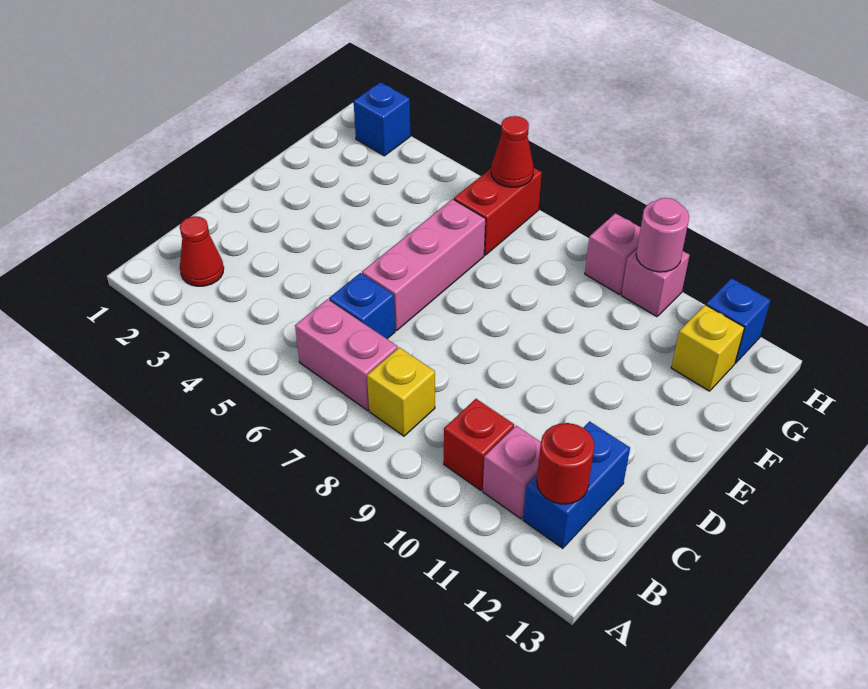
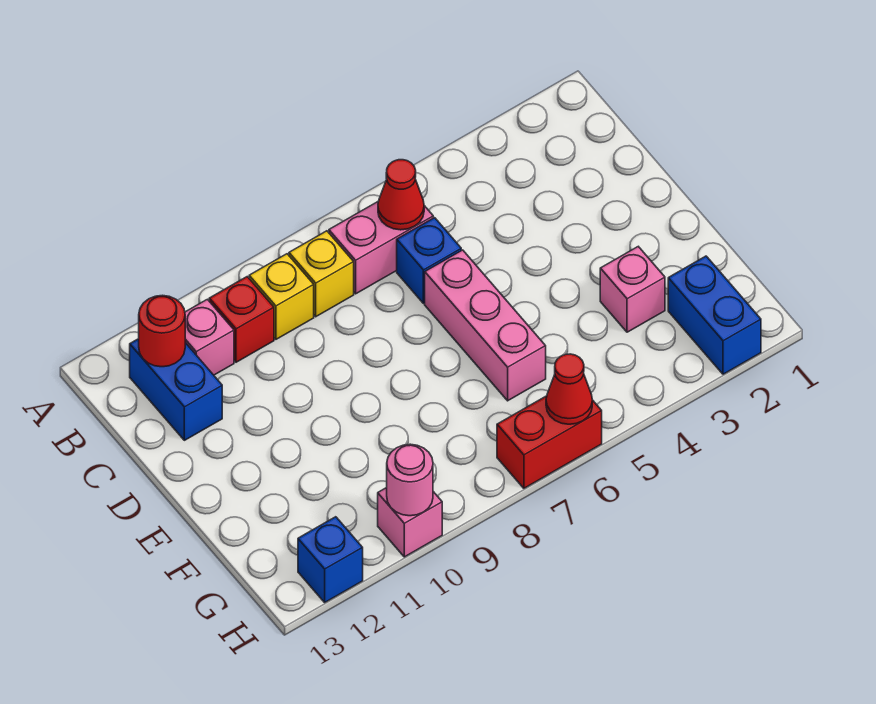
red 1x1 cone [180,216,224,286] -> red 1x1 cone moved to [378,160,424,230]
red 1x2 brick [454,168,542,255] -> red 1x2 brick turned to [497,396,602,488]
yellow 1x1 brick [671,305,745,391] -> yellow 1x1 brick moved to [249,254,314,339]
blue 1x1 brick [354,82,410,156] -> blue 1x2 brick [668,256,761,374]
pink 1x1 brick [585,213,641,295] -> pink 1x1 brick moved to [600,247,665,332]

